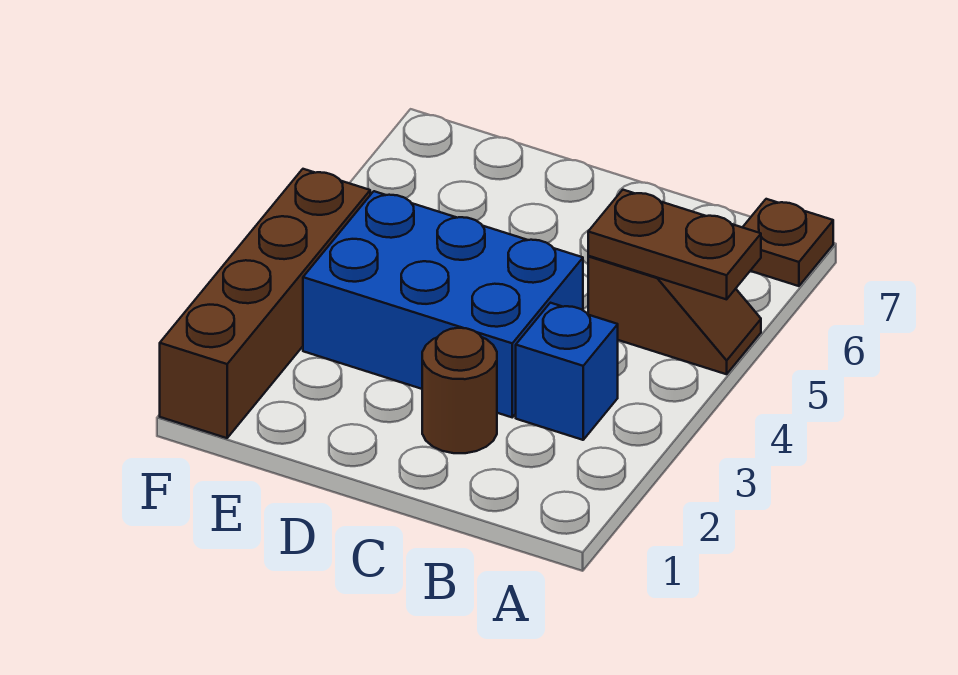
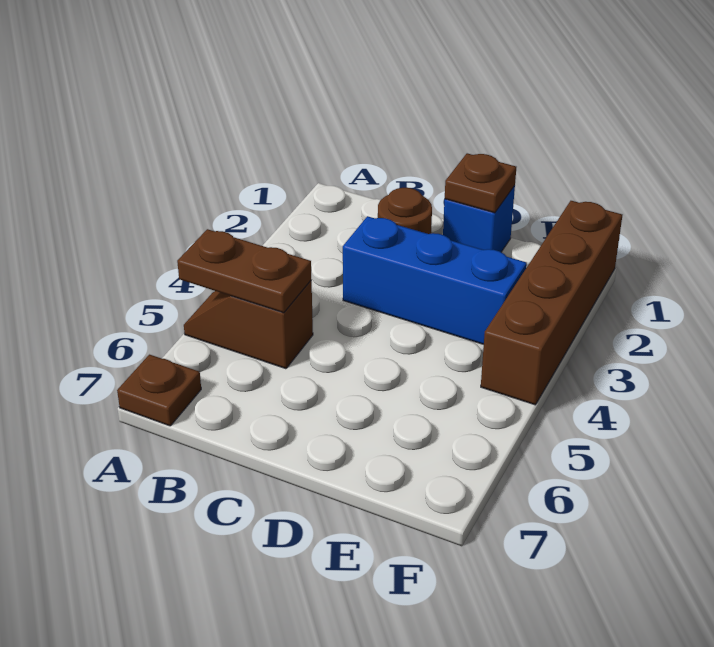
blue 1x1 brick [516,303,618,440] -> blue 1x1 brick moved to [443,186,515,252]
blue 2x3 brick [303,191,583,417] -> blue 1x3 brick [343,216,527,344]
none -> brown 1x1 plate [445,153,516,213]

